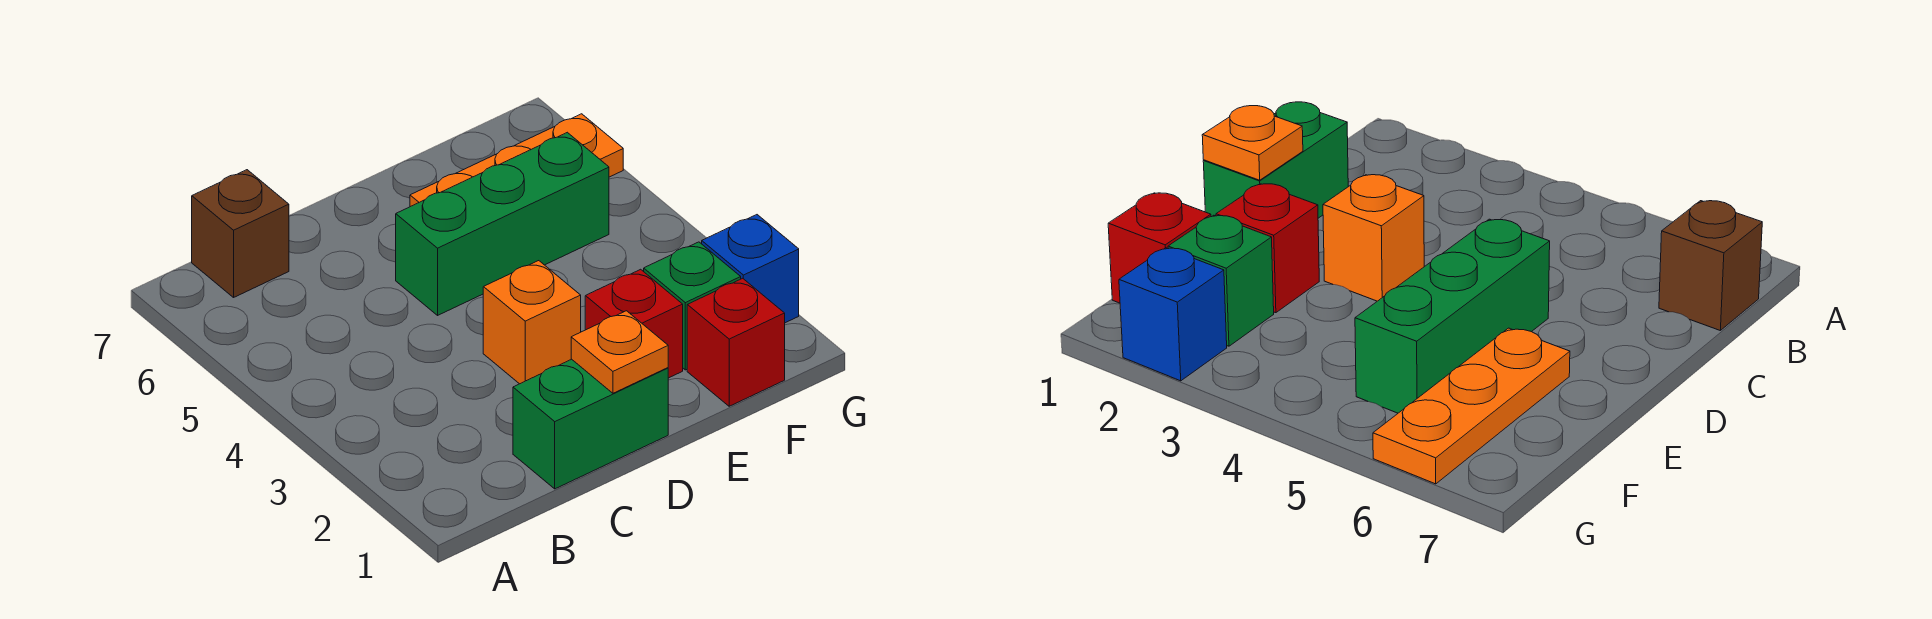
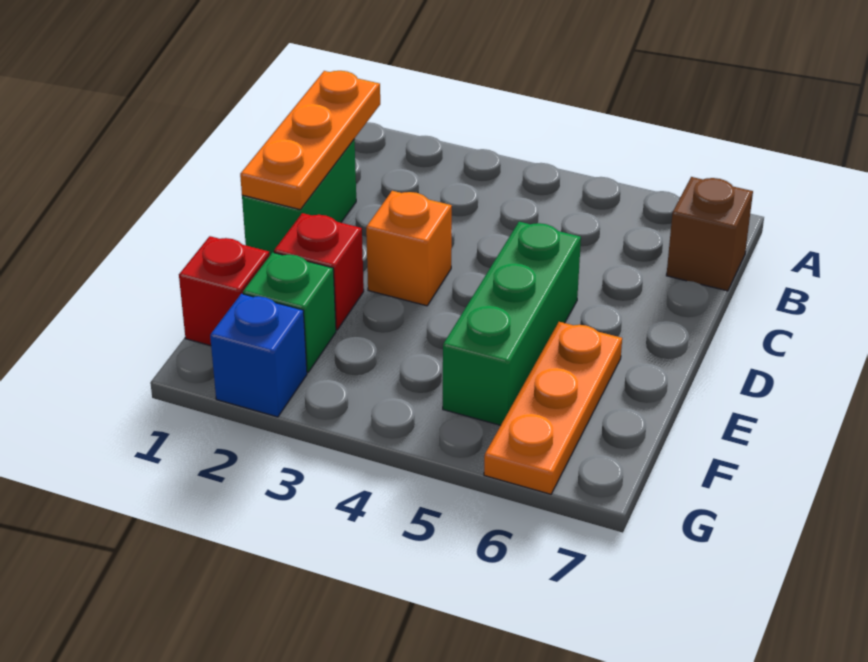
orange 1x1 plate [571,311,668,393] -> orange 1x3 plate [240,71,380,210]

